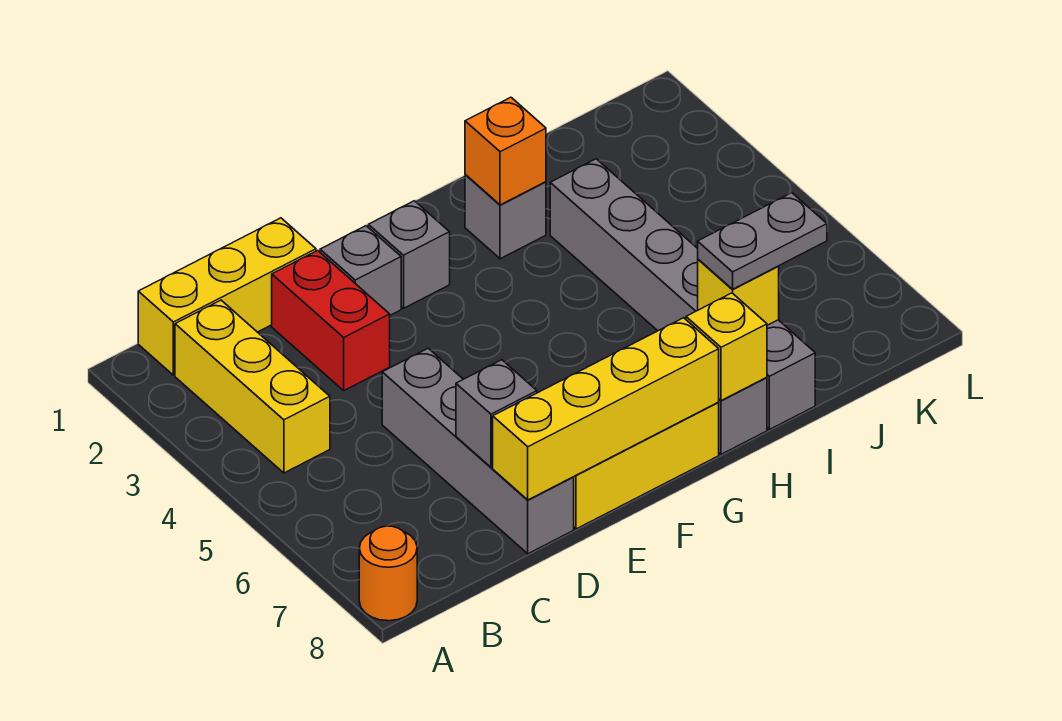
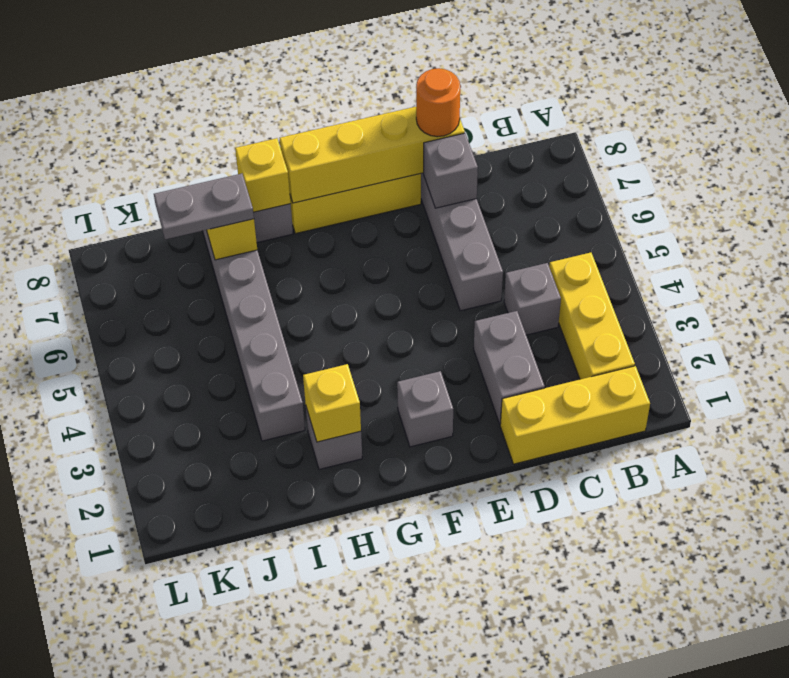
orange 1x1 round brick [359,526,417,621] -> orange 1x1 round brick moved to [416,68,460,137]
red 1x2 brick [272,251,390,391] -> grey 1x2 brick [474,311,545,424]
grey 1x1 brick [320,226,401,315] -> grey 1x1 brick moved to [504,263,561,335]
orange 1x1 brick [465,97,546,205] -> yellow 1x1 brick [303,364,361,442]

